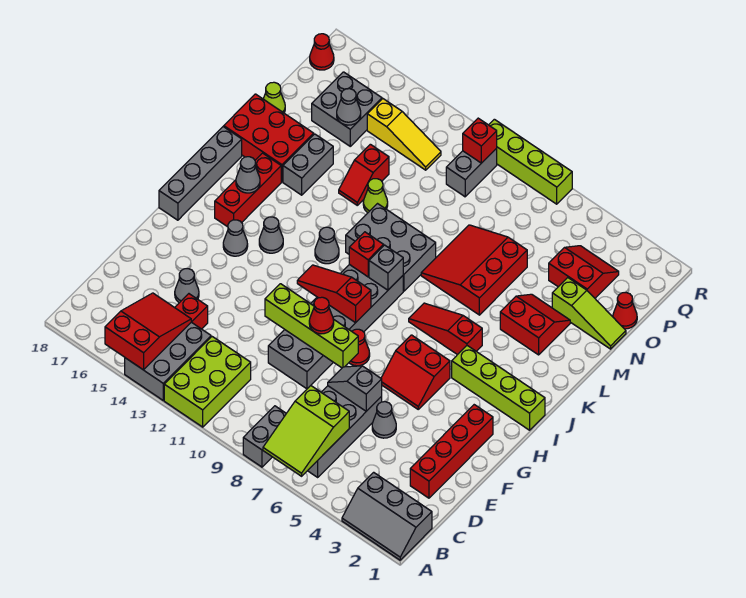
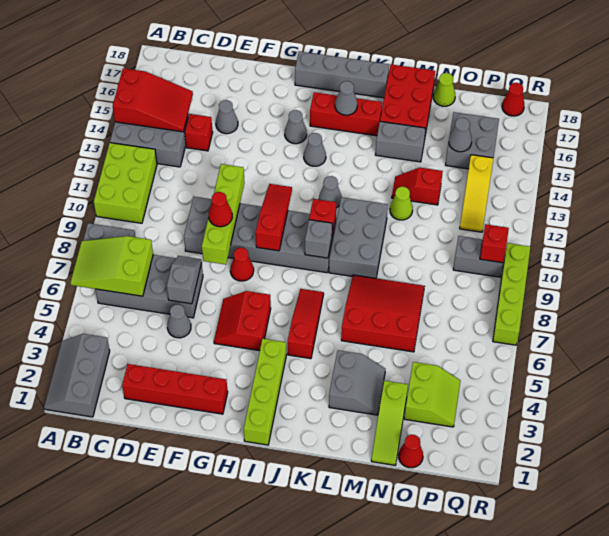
lime 2x3 brick [164,337,251,427] -> lime 2x3 brick turned to [94,143,157,223]
red 2x2 slope [500,294,570,355] -> grey 2x2 slope [329,350,385,415]
red 2x2 slope [549,246,619,298] -> lime 2x2 slope [404,362,460,427]

